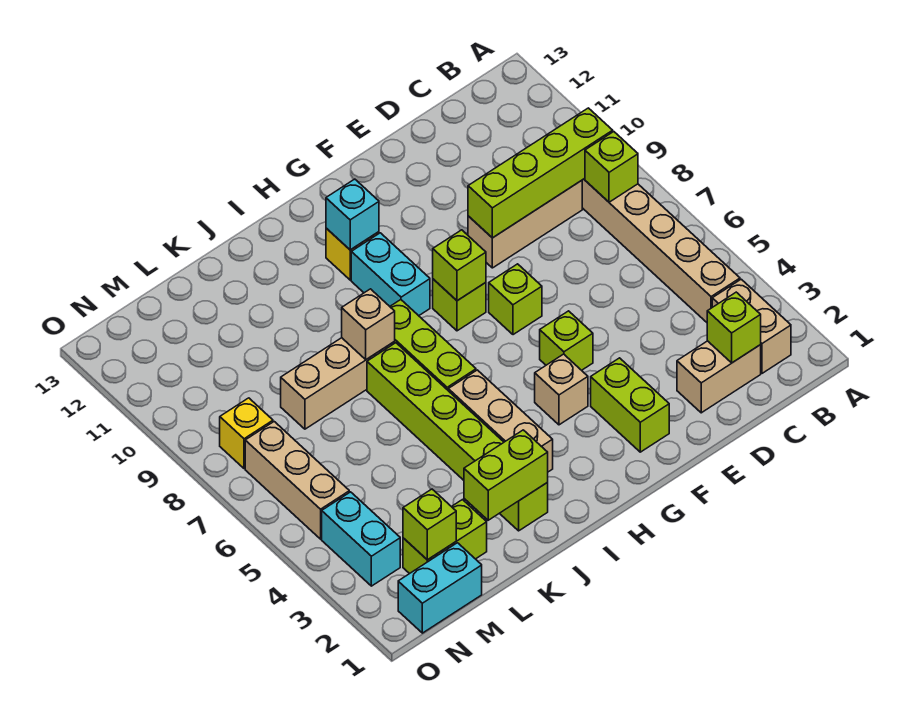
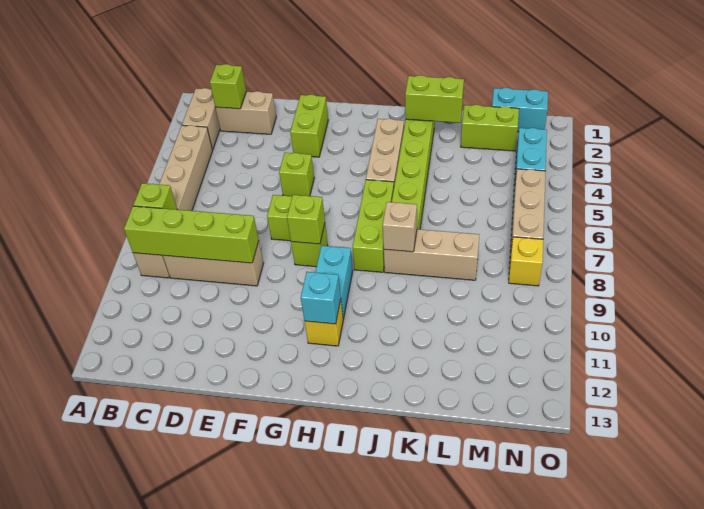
tan 1x1 brick [535,354,588,425] -> none
lime 1x1 brick [403,489,456,560] -> none

